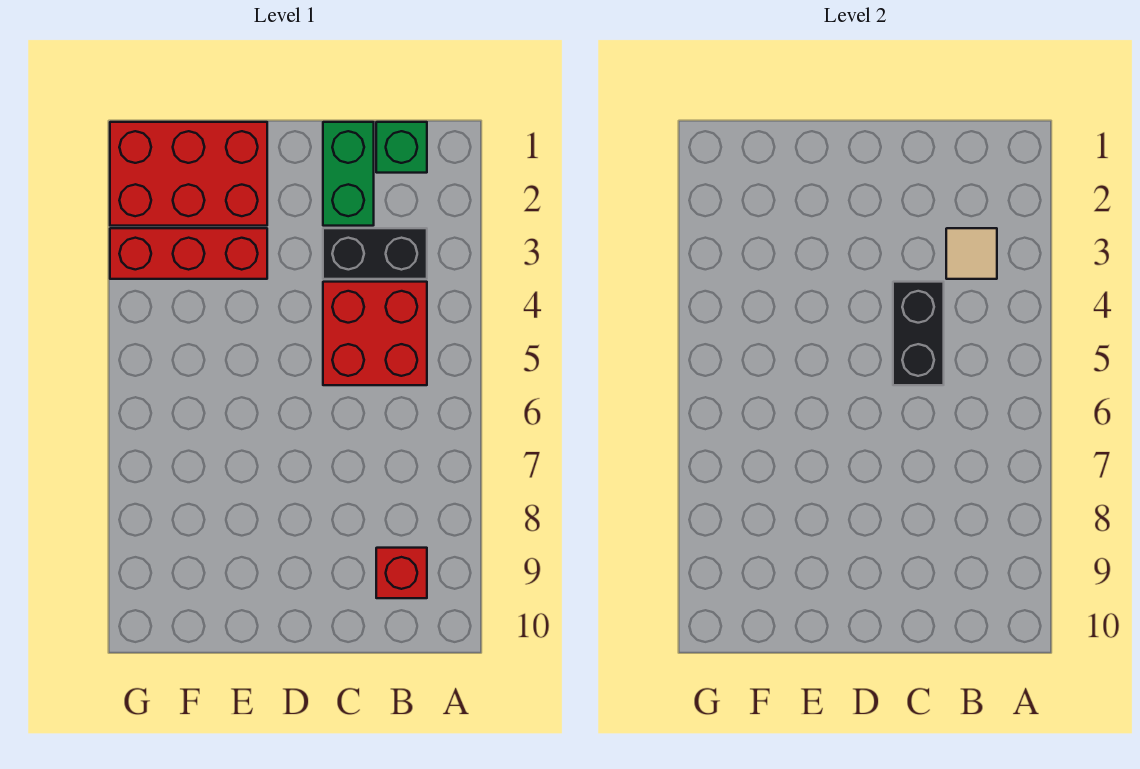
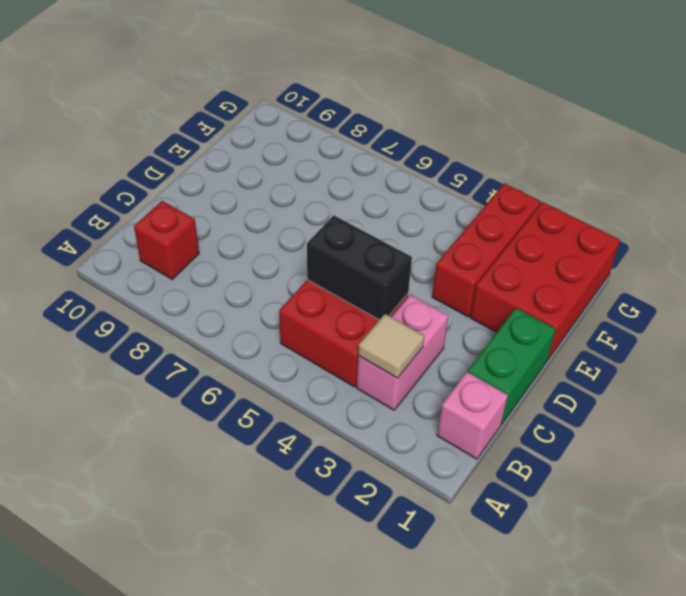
green 1x1 brick [376,122,427,173] -> pink 1x1 brick [437,372,508,459]
black 1x2 brick [323,228,427,279] -> pink 1x2 brick [357,295,448,410]
green 1x2 brick [323,122,374,226] -> green 1x2 brick turned to [468,308,556,425]

